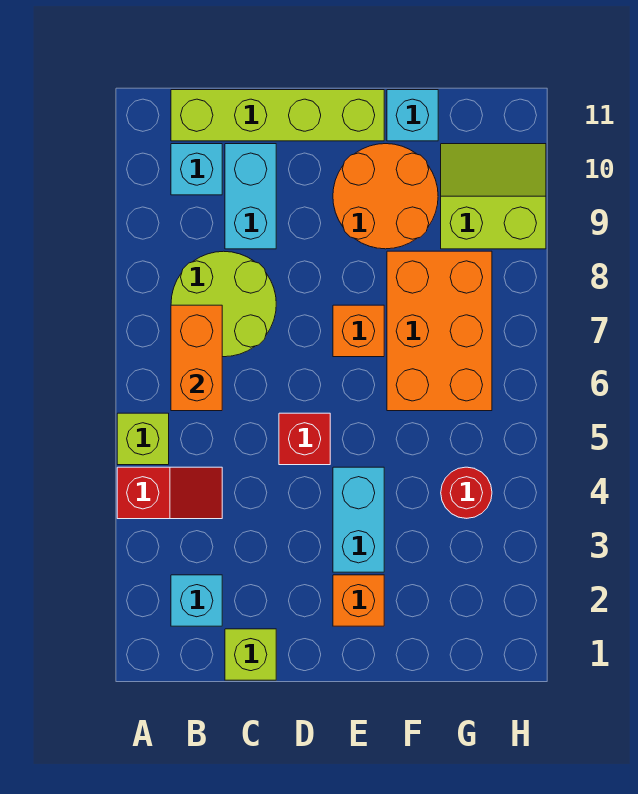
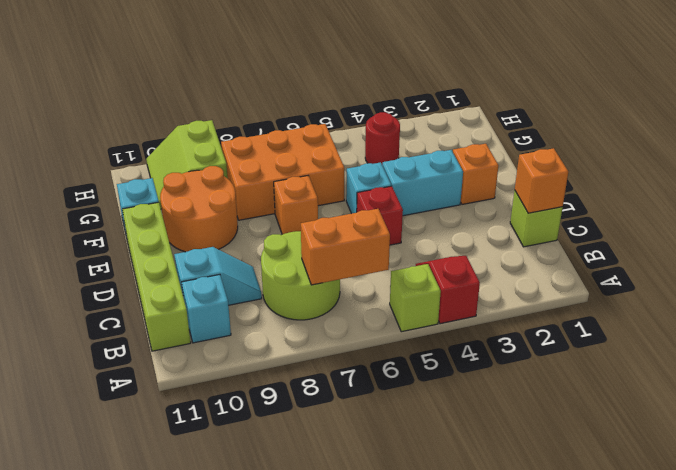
cyan 1x1 brick [171,575,222,626] -> cyan 1x1 brick moved to [346,162,391,214]
none -> orange 1x1 brick [515,148,568,213]
cyan 1x2 brick [225,144,276,249] -> cyan 1x2 slope [174,247,262,305]

